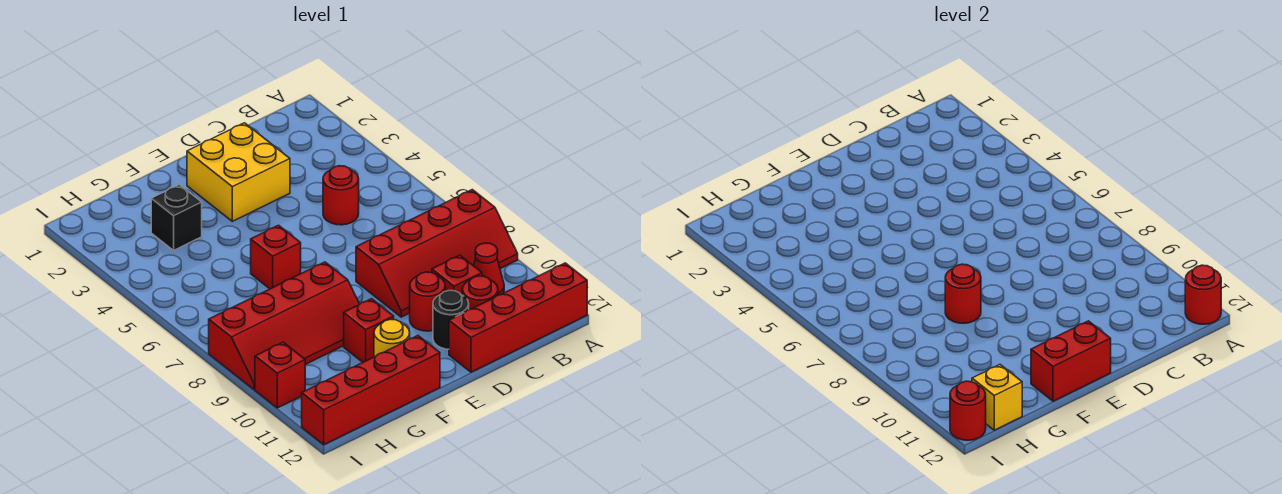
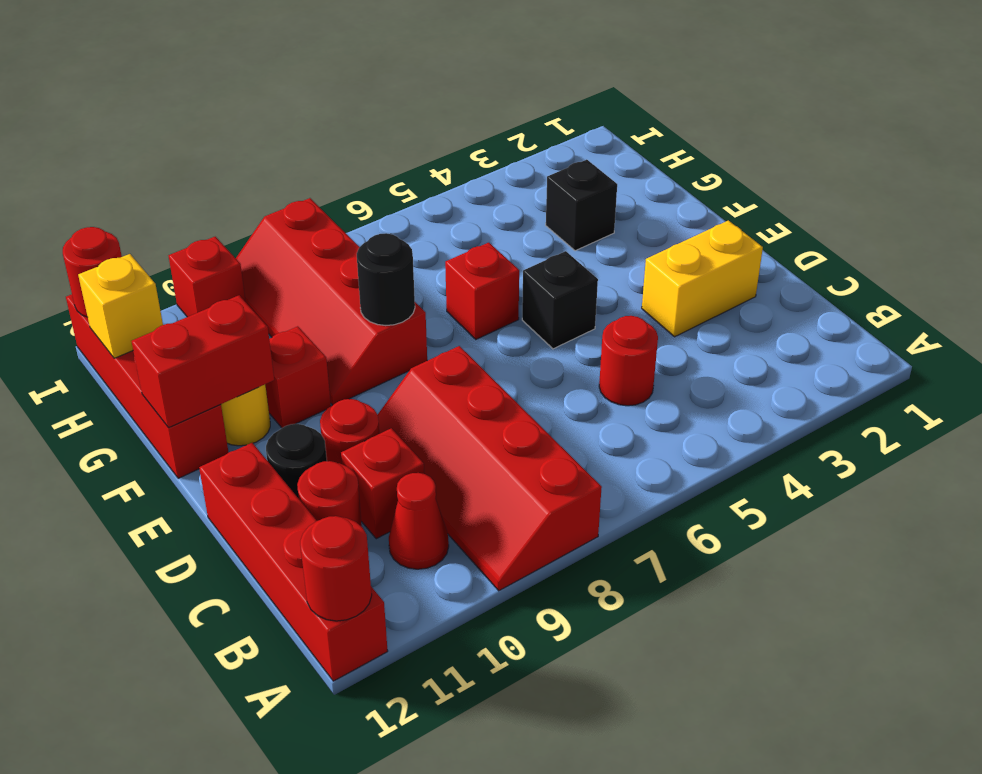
yellow 2x2 brick [187,123,290,221] -> yellow 1x2 brick [642,220,763,337]
none -> black 1x1 brick [522,251,598,349]
red 1x2 brick [1031,321,1111,401] -> red 1x2 brick turned to [131,295,274,428]
red 1x1 round brick [945,264,981,323] -> black 1x1 round brick [357,233,415,326]

